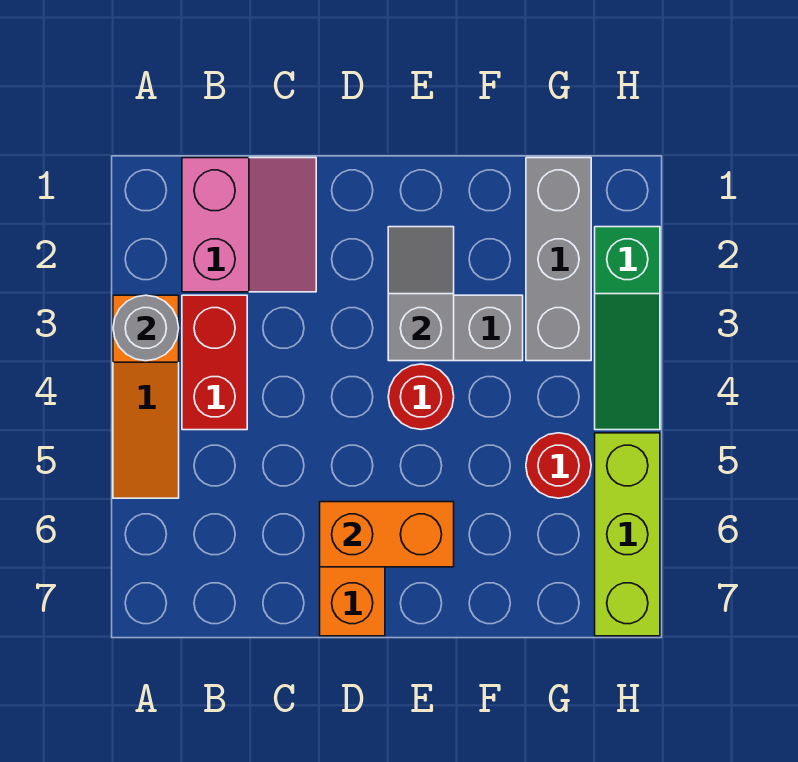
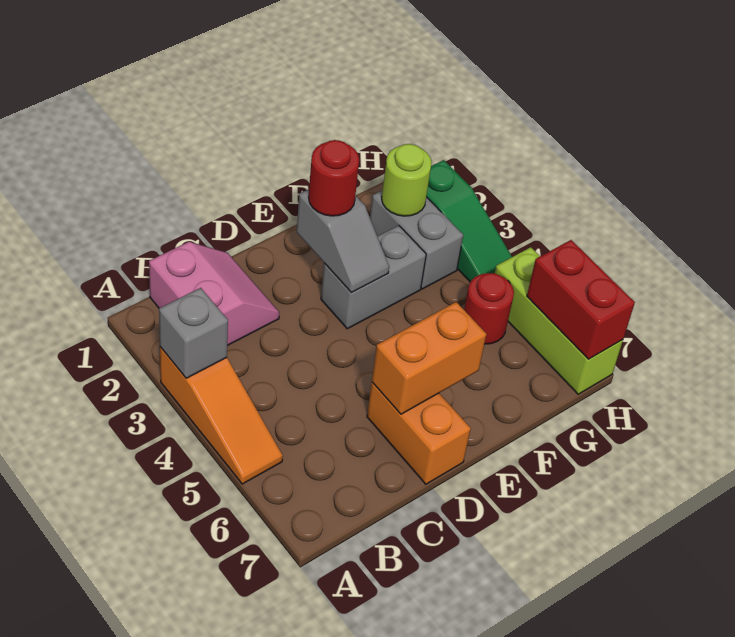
grey 1x1 round brick [113,295,179,361] -> grey 1x1 brick [159,288,228,378]
red 1x2 brick [182,295,247,430] -> red 1x2 brick moved to [527,240,635,359]
grey 1x2 slope [388,227,454,361] -> grey 1x2 slope turned to [297,189,389,293]
red 1x1 round brick [388,364,454,430] -> red 1x1 round brick moved to [309,140,359,216]
grey 1x3 brick [526,158,591,361] -> grey 1x2 brick [370,190,463,289]
none -> lime 1x1 round brick [382,144,432,216]

